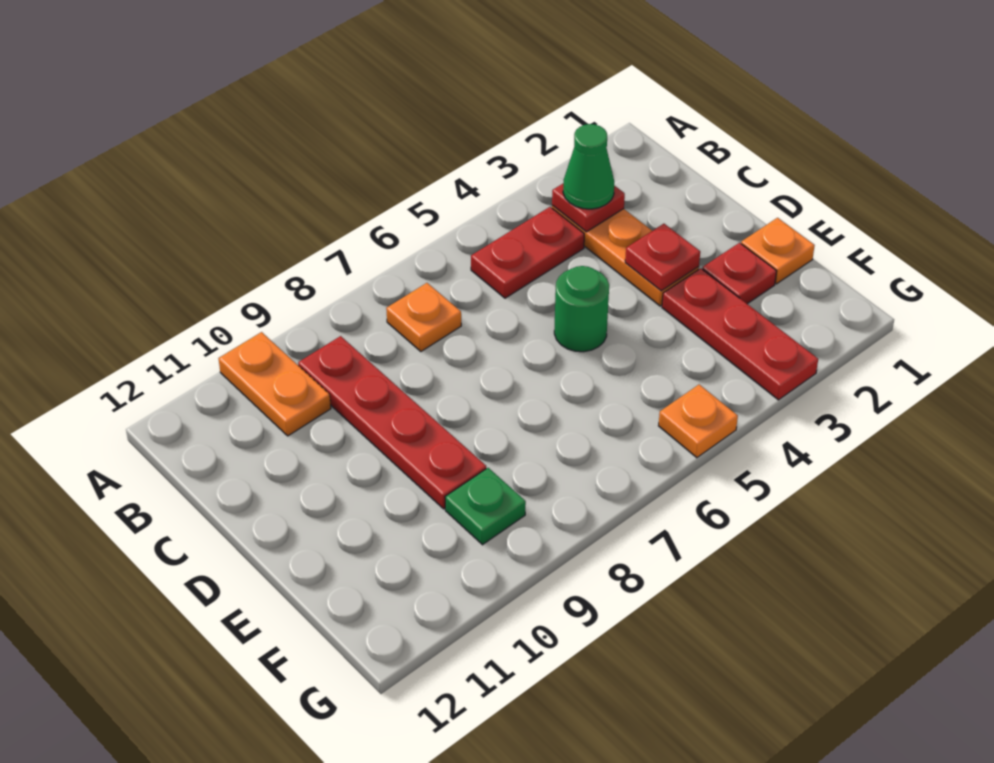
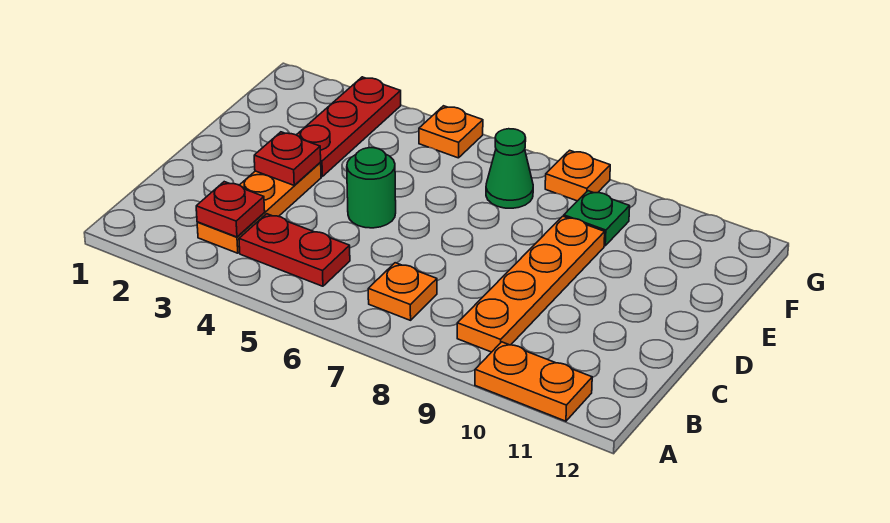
orange 1x2 plate [218,332,331,436] -> orange 1x2 plate turned to [475,342,592,421]
green 1x1 cone [563,124,614,209] -> green 1x1 cone moved to [486,129,533,208]
red 1x4 plate [298,336,486,509] -> orange 1x4 plate [457,216,605,352]
orange 1x1 plate [741,218,815,284] -> orange 1x1 plate moved to [545,150,610,201]
red 1x1 plate [703,243,777,304] -> none

